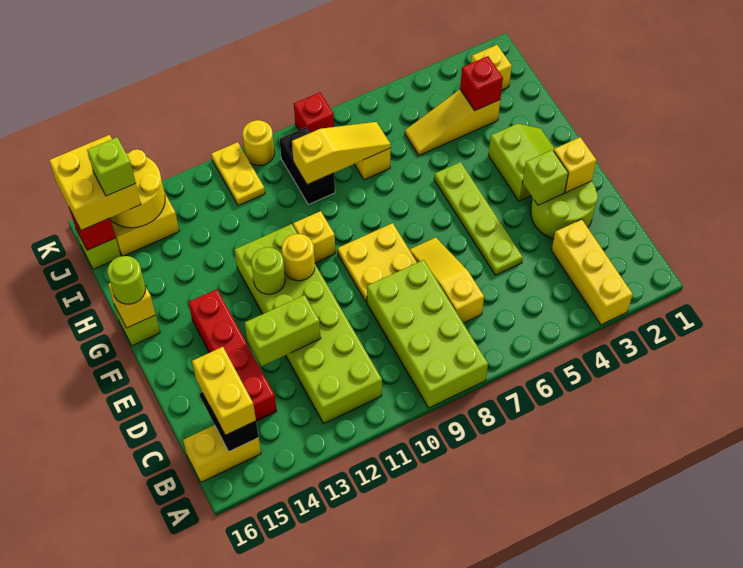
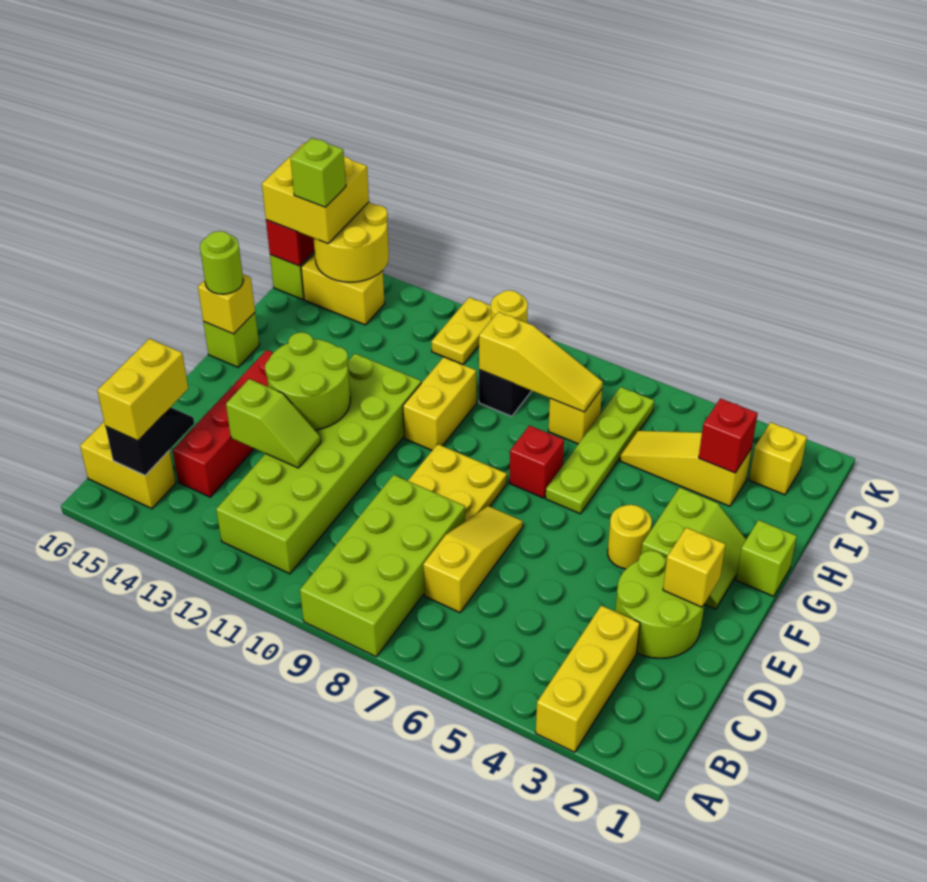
lime 1x4 plate [434,162,523,275] -> lime 1x4 plate moved to [546,387,654,514]
lime 1x2 brick [245,295,321,366] -> lime 1x2 slope [226,379,321,468]
lime 1x1 brick [523,150,568,205] -> lime 1x1 brick moved to [736,520,797,596]
yellow 1x1 round brick [282,234,315,281] -> yellow 1x1 round brick moved to [608,505,652,569]
lime 1x1 round brick [251,247,285,294] -> lime 2x2 round brick [265,332,350,430]
yellow 1x1 brick [293,211,335,263] -> yellow 1x2 brick [403,357,477,450]
red 1x1 brick [294,92,334,133] -> red 1x1 brick moved to [509,426,564,498]

